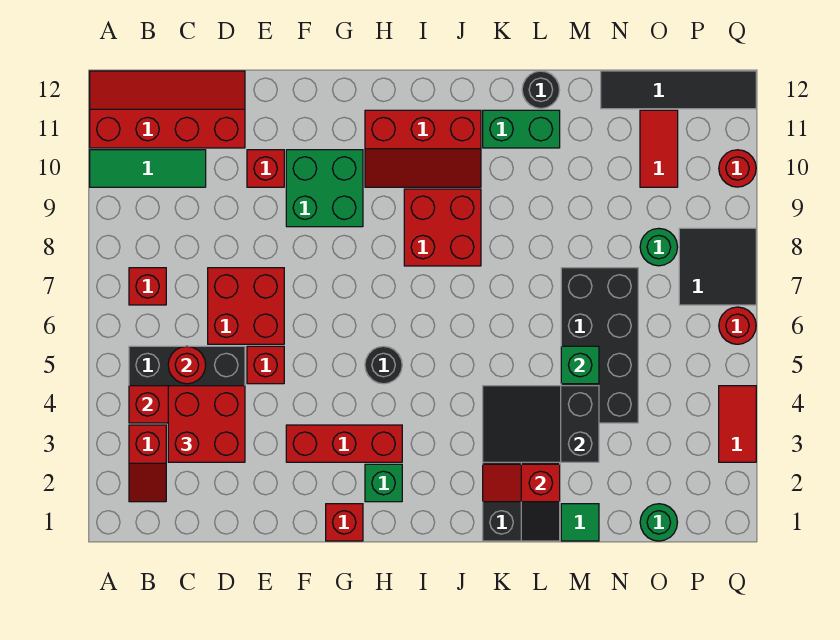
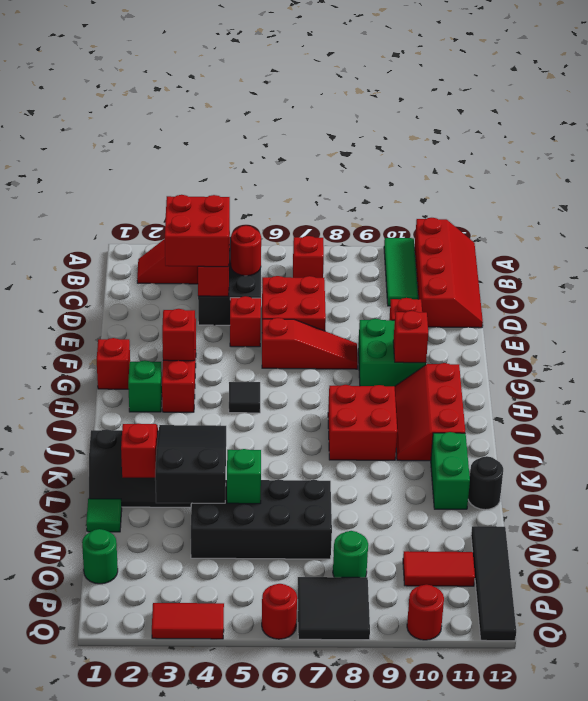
none -> red 1x3 slope [262,318,358,369]
none -> red 1x1 brick [162,309,195,361]
none -> red 1x1 brick [393,311,428,363]
black 1x1 round brick [365,346,402,384] -> black 1x1 tile [229,382,260,413]

